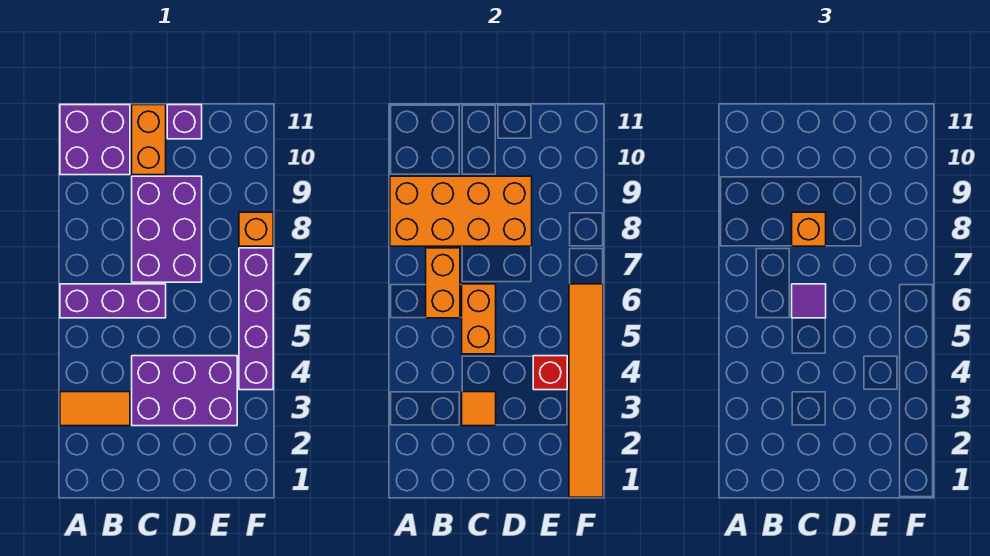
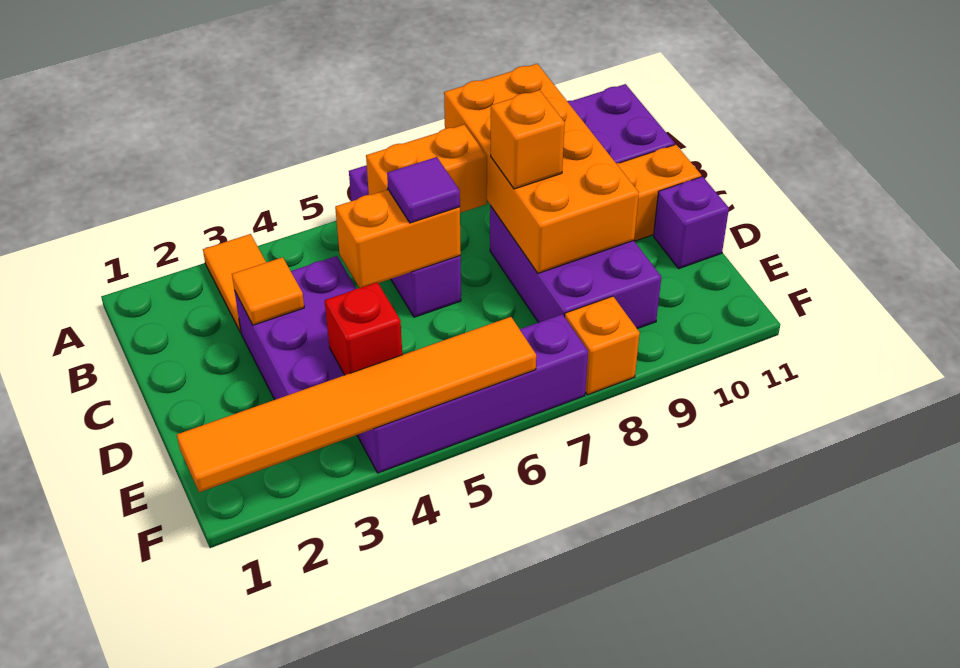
purple 2x3 brick [132,176,202,282] -> purple 2x3 brick turned to [490,206,661,329]

